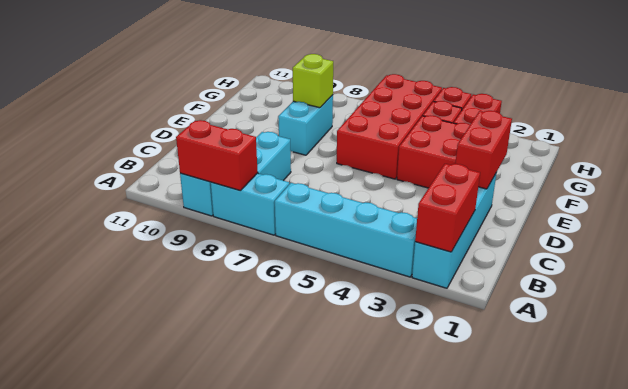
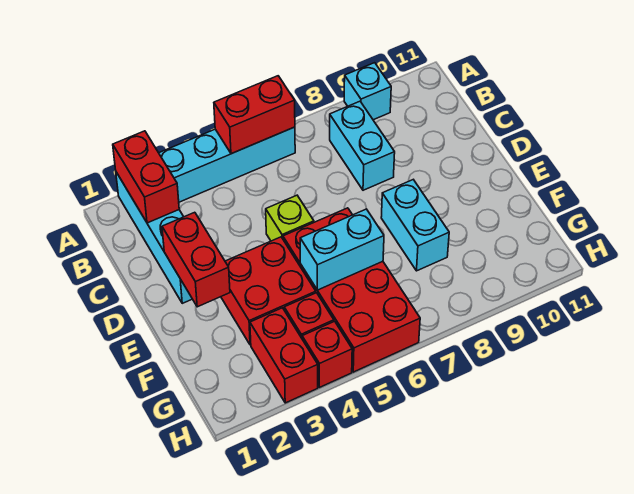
cyan 1x2 brick [211,173,289,235] -> cyan 1x2 brick moved to [300,209,384,290]
red 1x2 brick [176,120,258,191] -> red 1x2 brick moved to [214,76,295,154]
lime 1x1 brick [293,54,333,108] -> lime 1x1 brick moved to [266,195,314,241]

